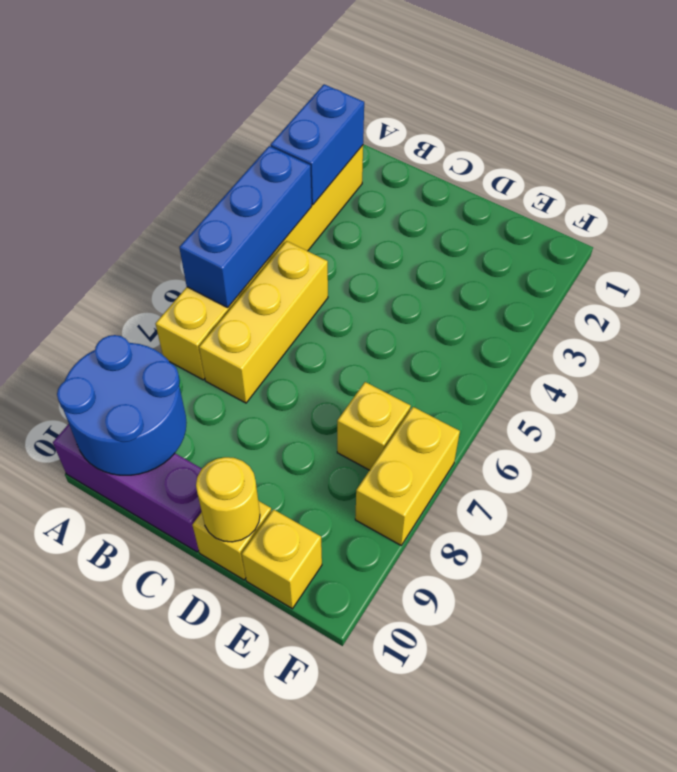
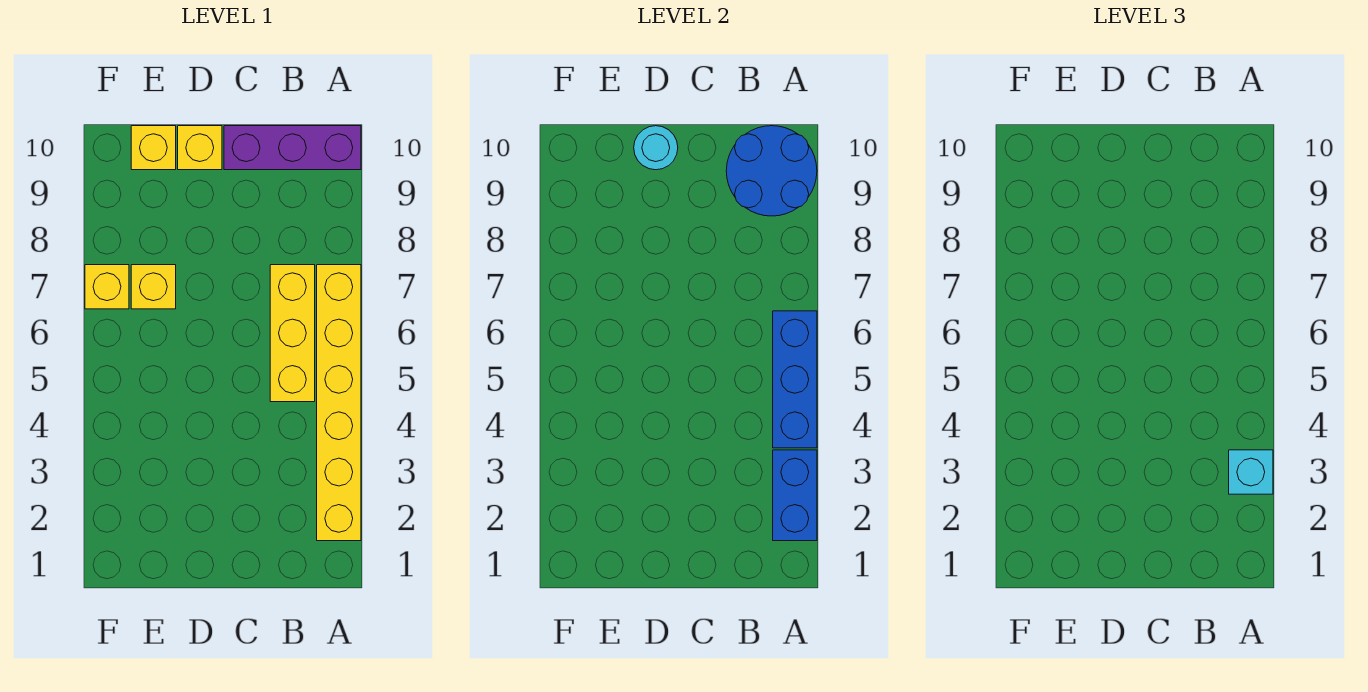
none -> cyan 1x1 brick [1229,450,1273,494]
yellow 1x1 round brick [196,457,260,542] -> cyan 1x1 round brick [634,126,678,170]
yellow 1x2 brick [355,407,460,545] -> yellow 1x1 brick [85,265,129,309]

